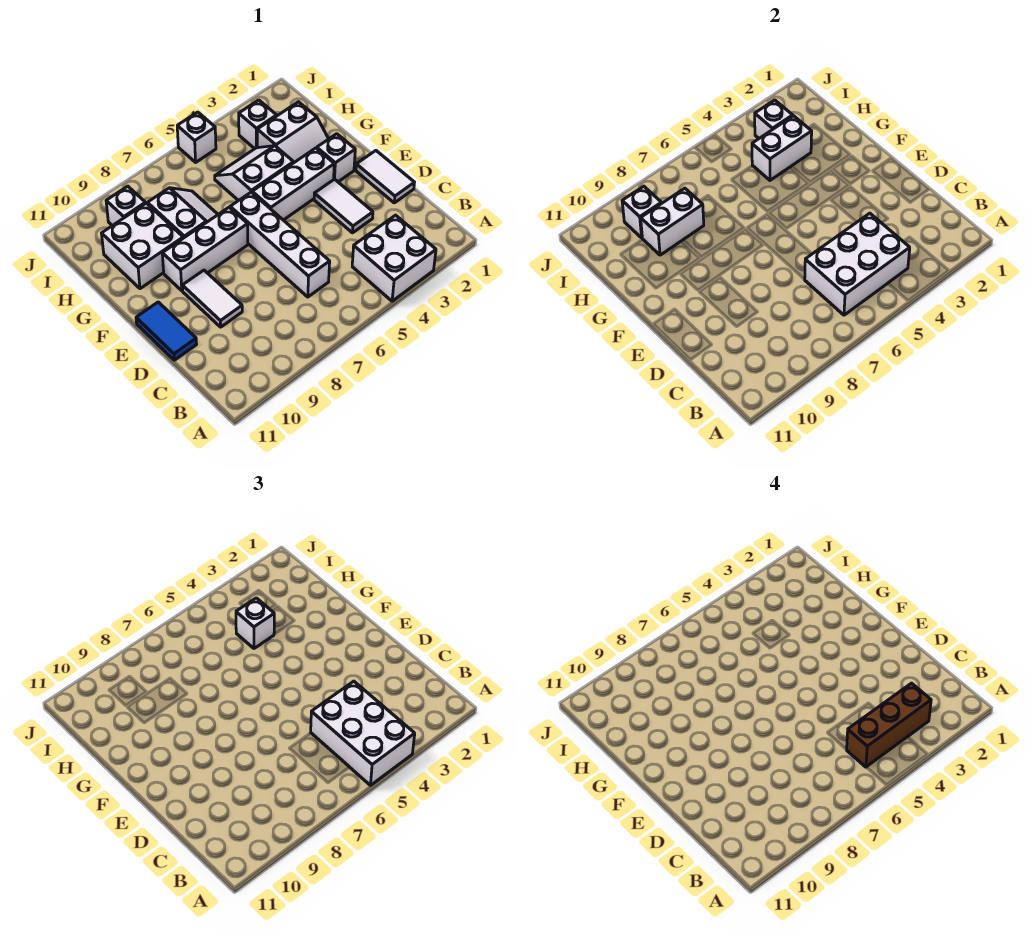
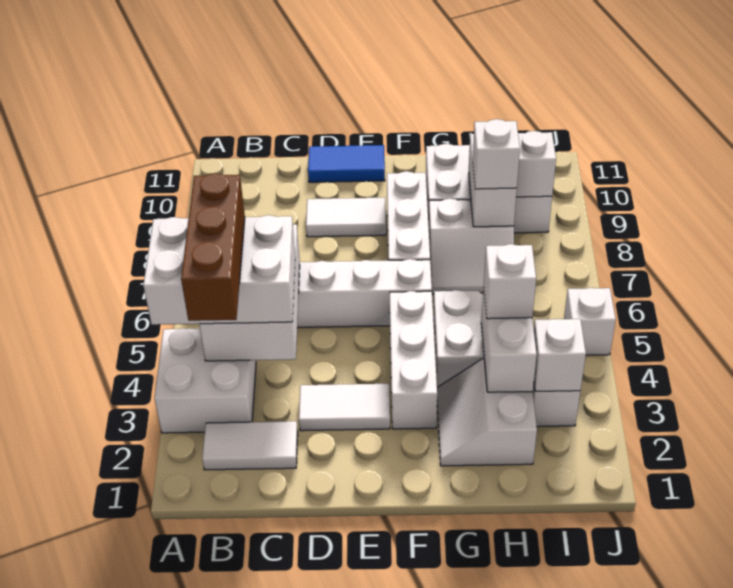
white 1x2 tile [356,151,414,203] -> white 1x2 tile moved to [202,421,298,470]
white 1x1 brick [317,134,355,182] -> white 1x1 brick moved to [473,119,520,189]

